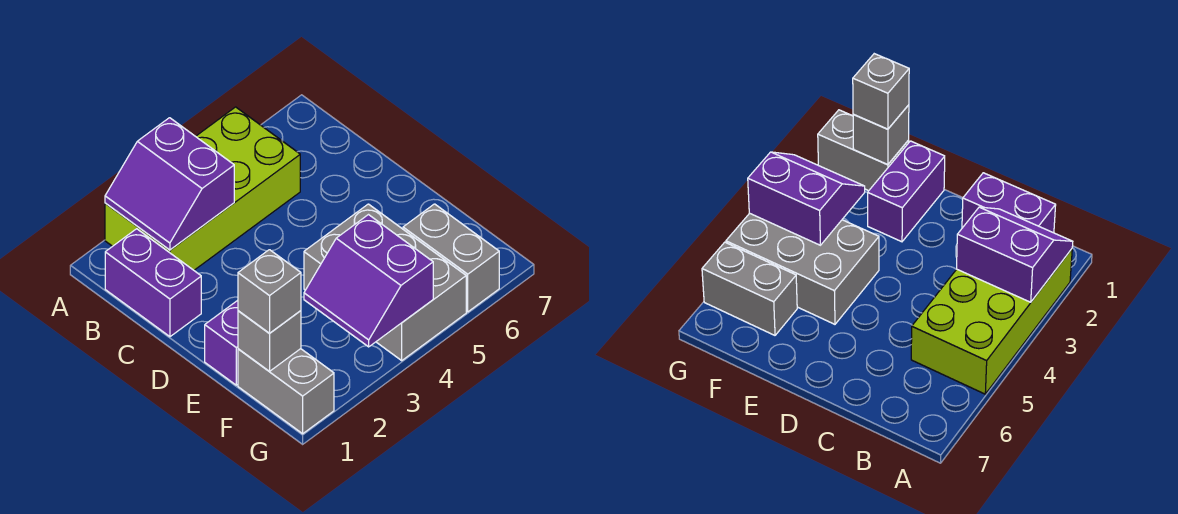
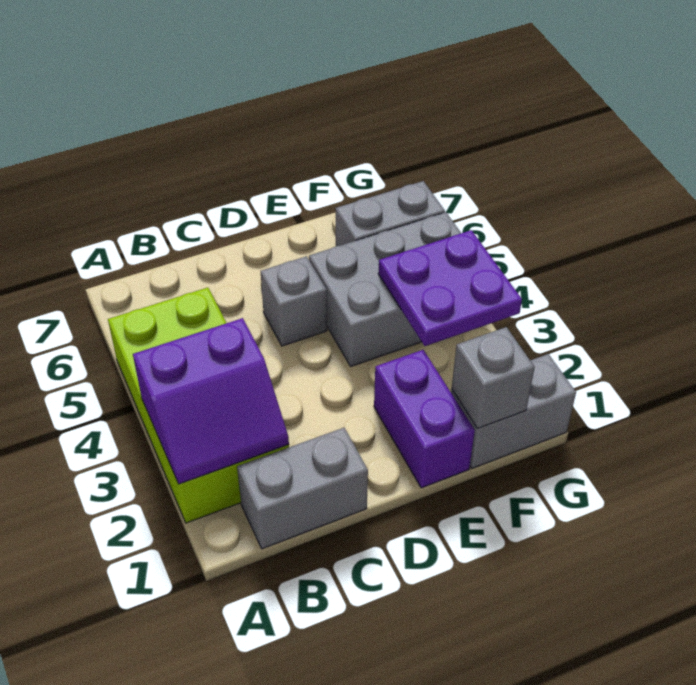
purple 1x2 brick [105,229,201,337] -> grey 1x2 brick [237,428,368,549]
grey 1x1 brick [238,250,301,333] -> grey 1x1 brick moved to [261,256,327,346]
purple 2x2 slope [304,215,433,347] -> purple 2x2 plate [378,230,522,346]

